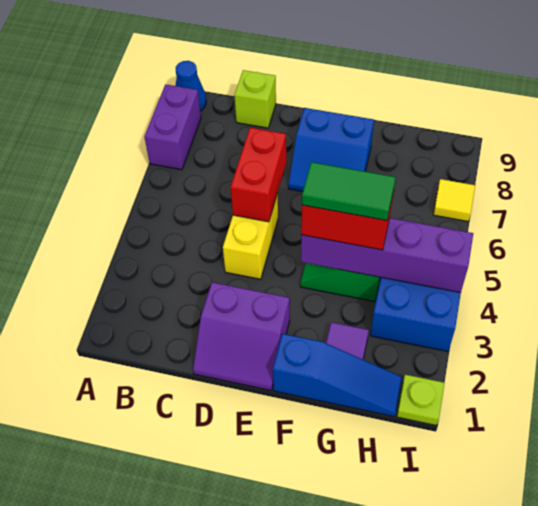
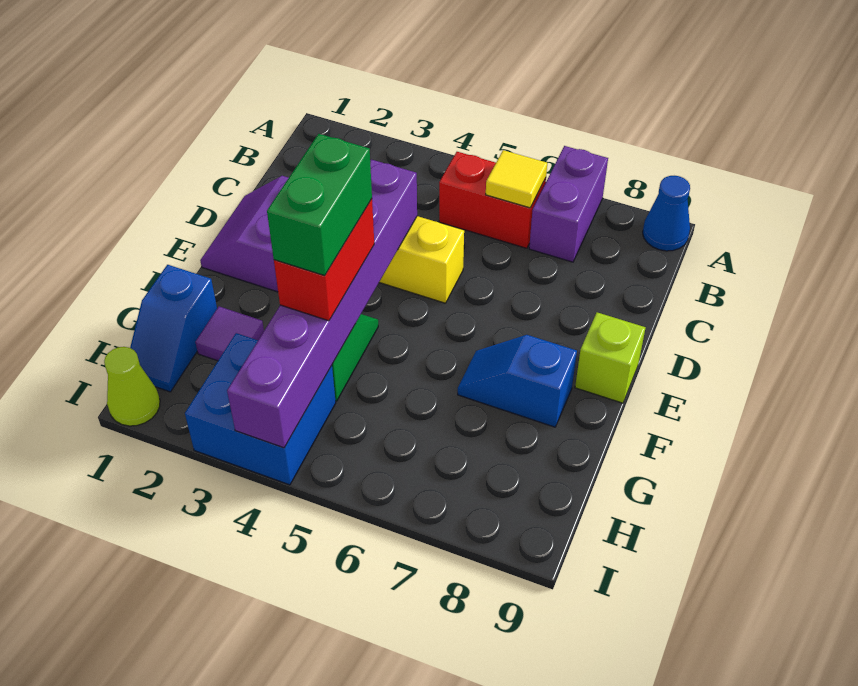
purple 1x2 brick [145,84,201,170] -> purple 1x2 brick turned to [529,146,608,262]
lime 1x1 brick [234,70,276,128] -> lime 1x1 brick moved to [575,312,646,403]
red 1x2 brick [230,128,286,222] -> red 1x2 brick moved to [439,152,546,248]
blue 2x2 slope [288,108,374,192] -> blue 1x2 slope [458,335,577,427]
blue 1x3 slope [273,334,402,417] -> blue 1x2 slope [130,265,217,392]
purple 1x4 brick [301,218,473,293] -> purple 1x6 brick [227,159,417,448]
green 1x2 tile [302,162,396,221] -> green 1x2 brick [267,134,372,276]
lime 1x1 plate [397,375,445,426] -> lime 1x1 cone [104,347,160,426]
yellow 1x1 tile [433,179,475,221] -> yellow 1x1 tile moved to [486,150,547,208]

